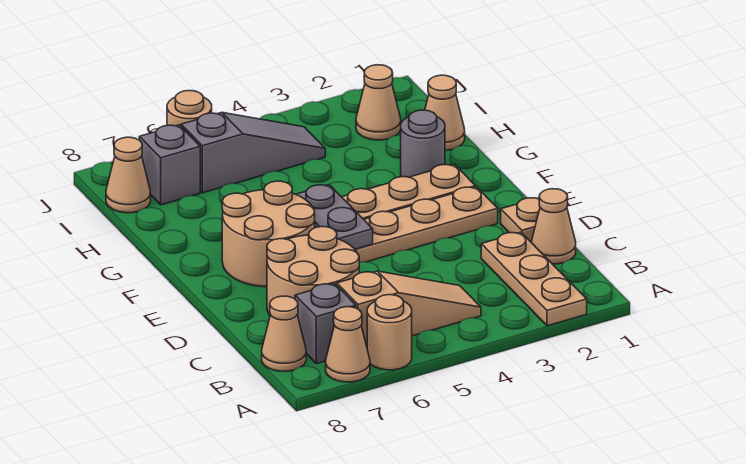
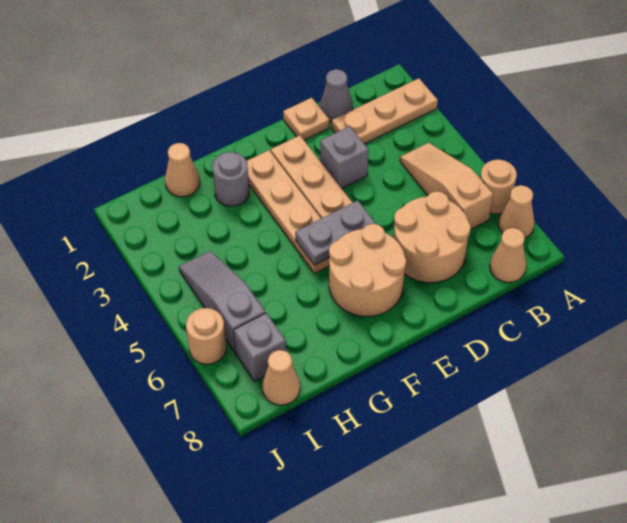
grey 1x1 brick [295,284,356,364] -> grey 1x1 brick moved to [320,126,369,189]
tan 1x1 cone [531,189,576,264] -> grey 1x1 cone [320,69,353,122]
tan 1x1 cone [356,65,401,140] -> none

